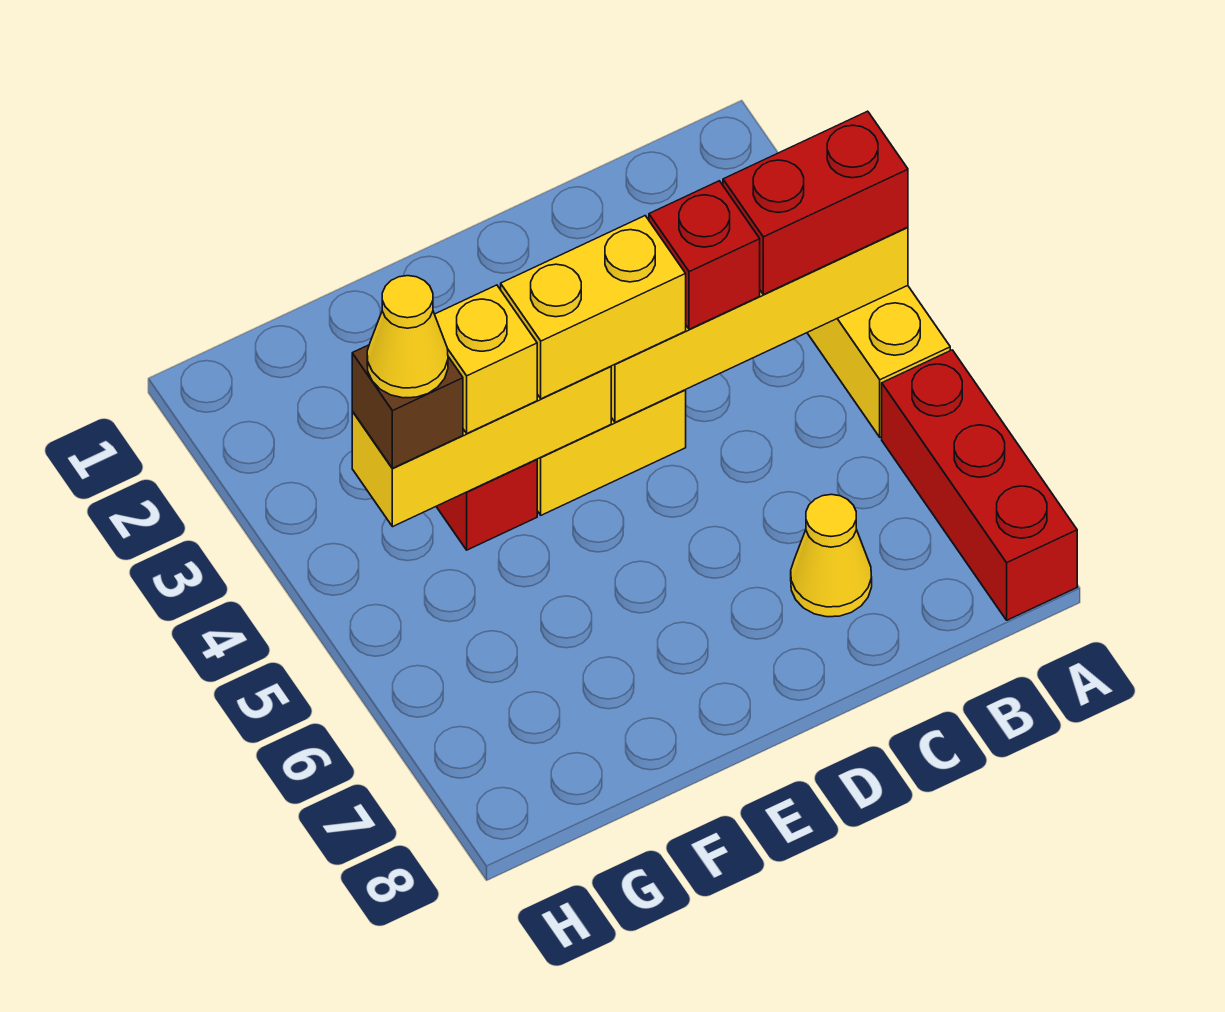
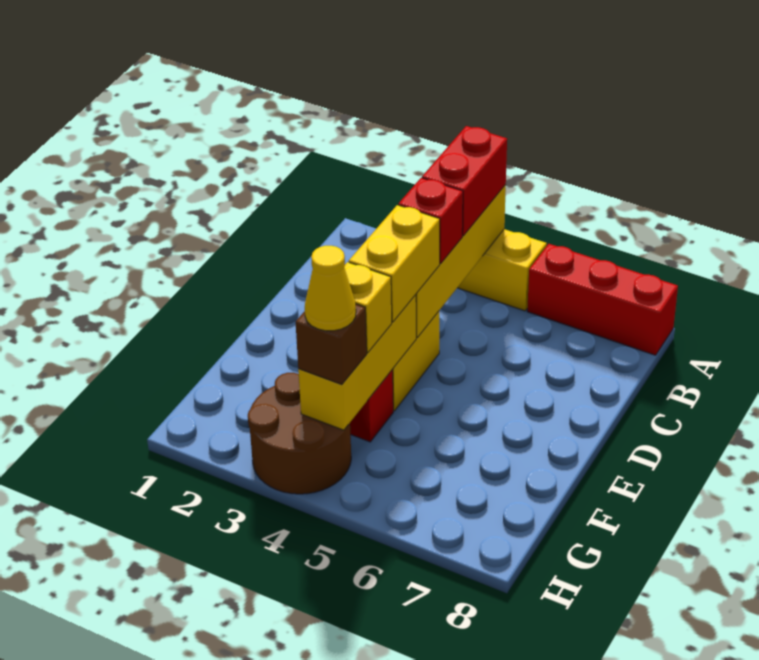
yellow 1x1 cone [791,494,872,617] -> none
none -> brown 2x2 round brick [248,373,351,494]

